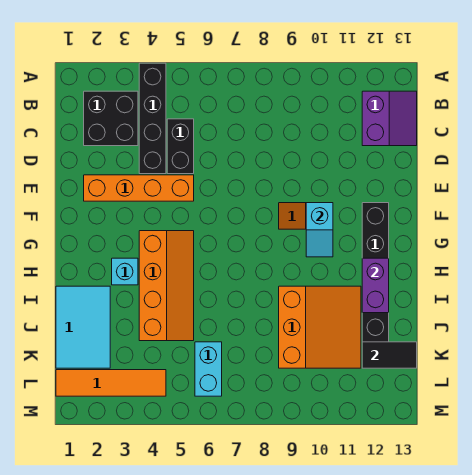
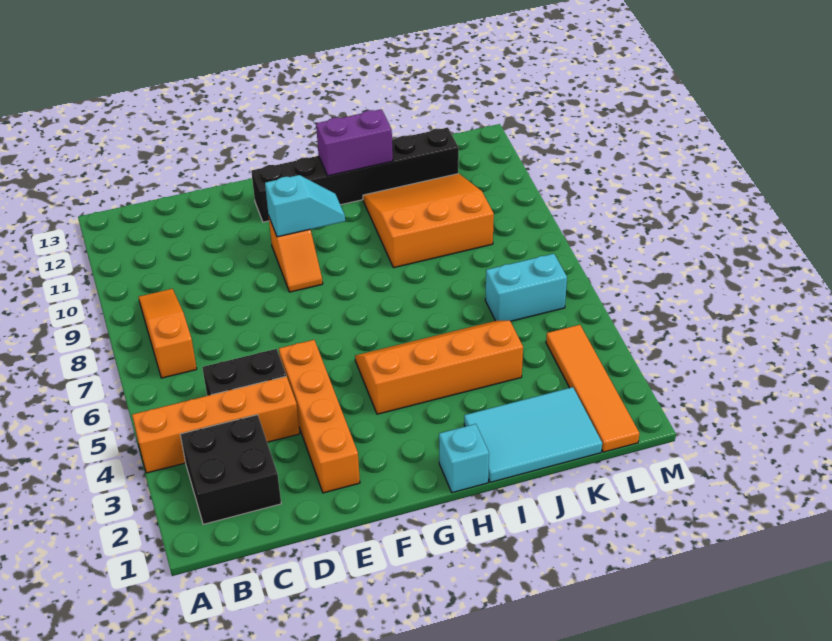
black 1x4 brick [139,63,166,174] -> orange 1x4 brick [132,376,300,473]
none -> orange 1x3 slope [139,289,197,378]
purple 2x2 slope [362,91,417,146] -> none
cyan 1x1 brick [112,258,138,285] -> cyan 1x1 brick moved to [439,424,489,493]
black 1x2 tile [362,342,417,368] -> none

